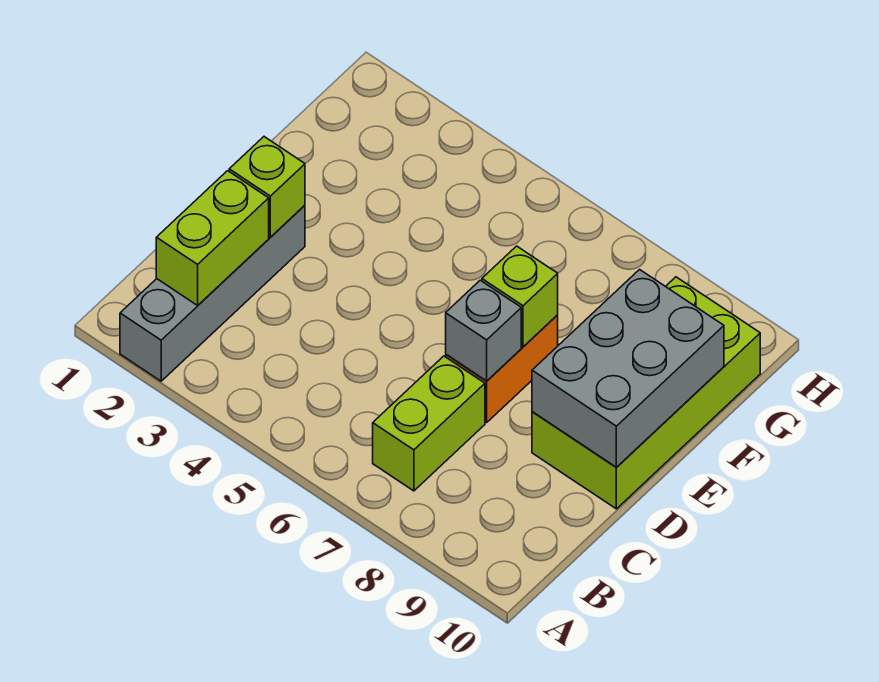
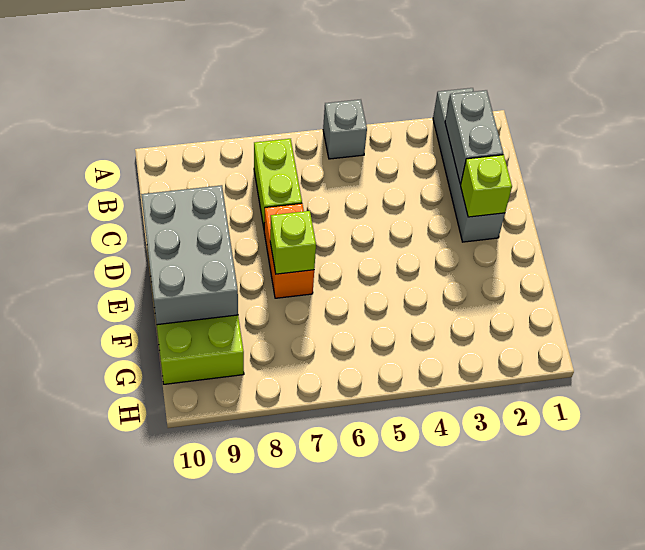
lime 1x2 brick [156,171,269,305] -> grey 1x2 brick [445,90,503,184]
grey 1x1 brick [446,280,521,381] -> grey 1x1 brick moved to [323,100,367,159]

